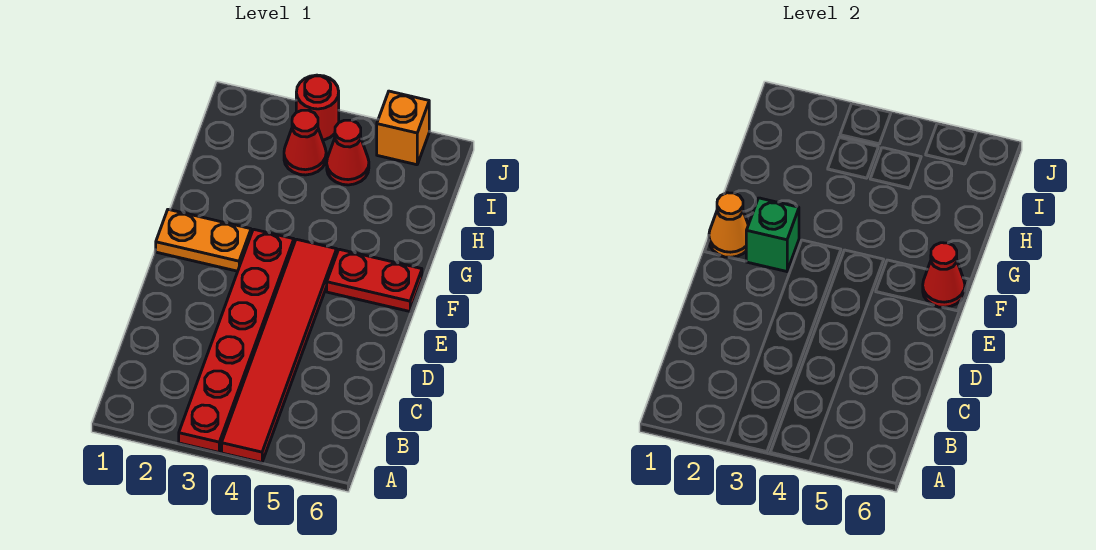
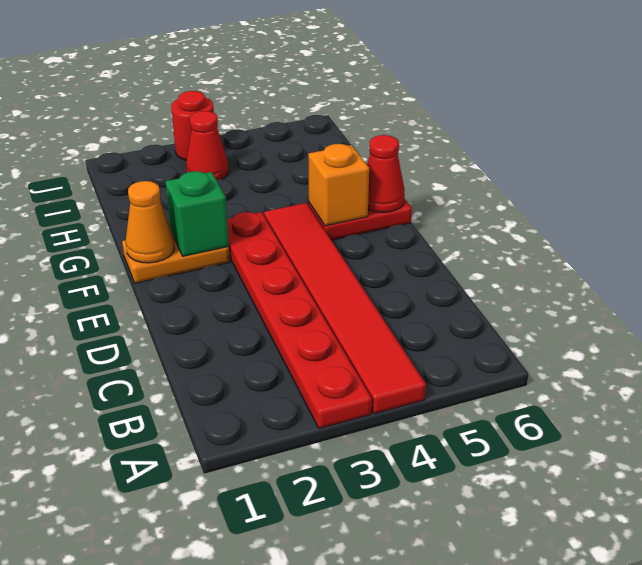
red 1x1 cone [327,120,369,185] -> none
orange 1x1 brick [377,91,429,165] -> orange 1x1 brick moved to [308,144,369,226]

